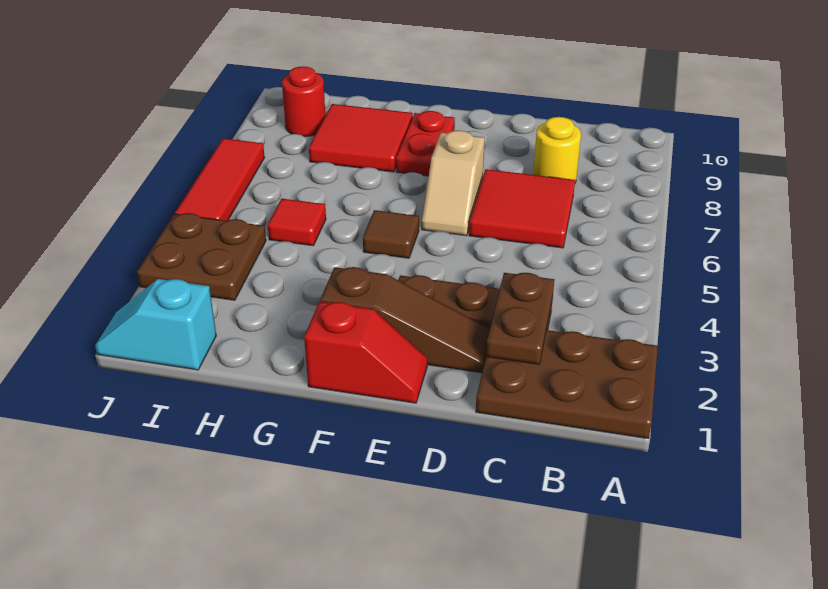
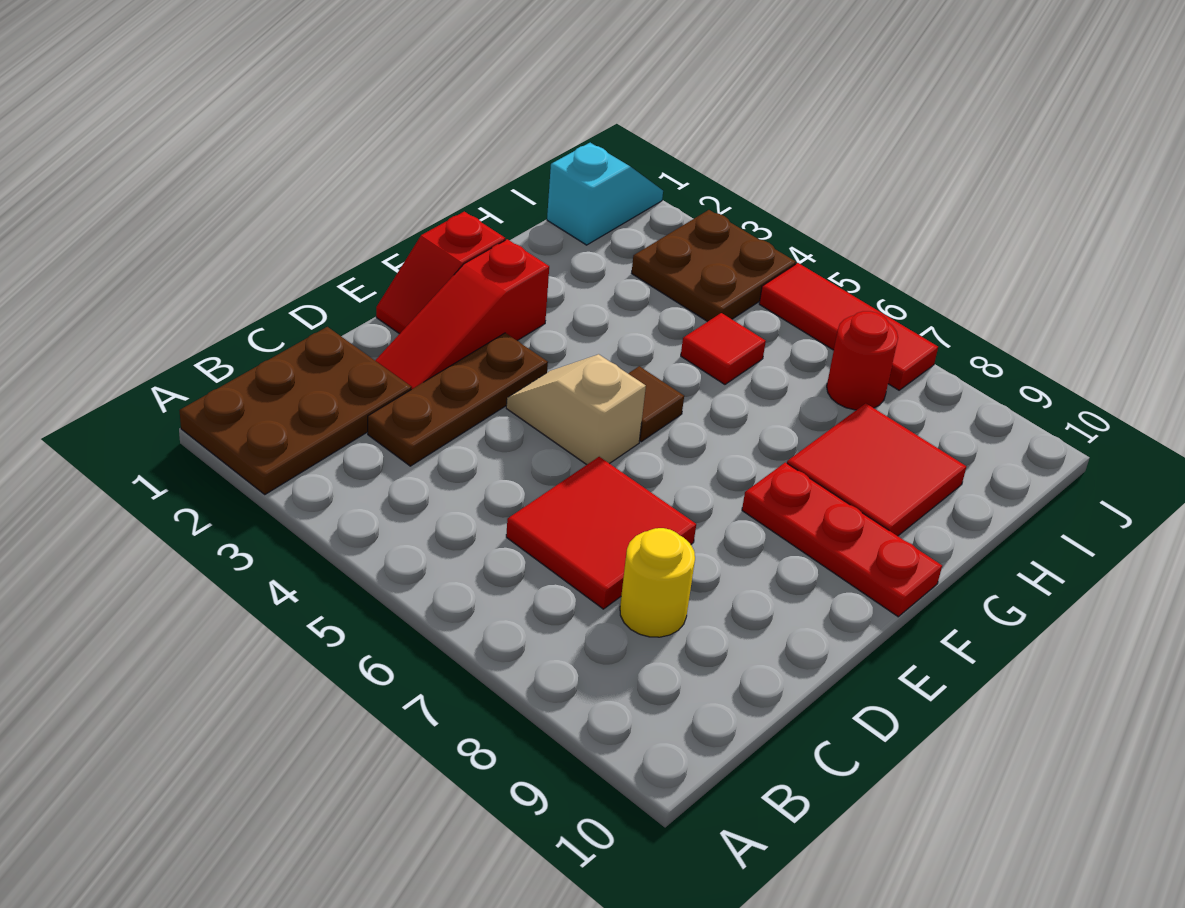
brown 1x2 plate [486,273,554,364] -> none
brown 1x3 slope [320,267,490,373] -> red 1x3 slope [375,239,549,389]
tan 1x2 slope [422,130,484,236] -> tan 1x2 slope moved to [506,354,646,465]
red 1x2 plate [396,111,455,176] -> red 1x3 plate [742,462,942,617]
red 1x1 round brick [282,67,325,137] -> red 1x1 round brick moved to [827,311,898,410]

